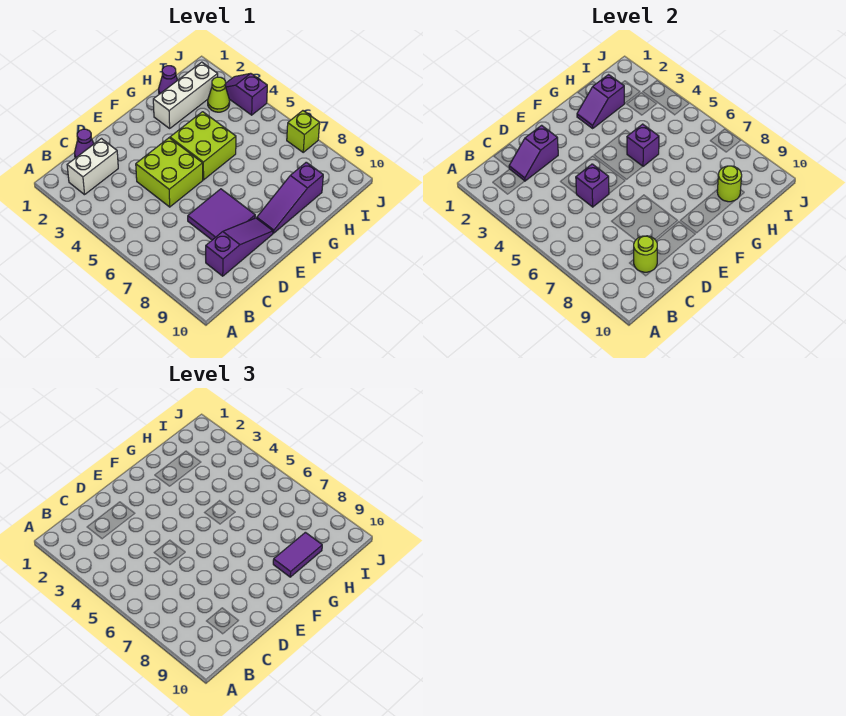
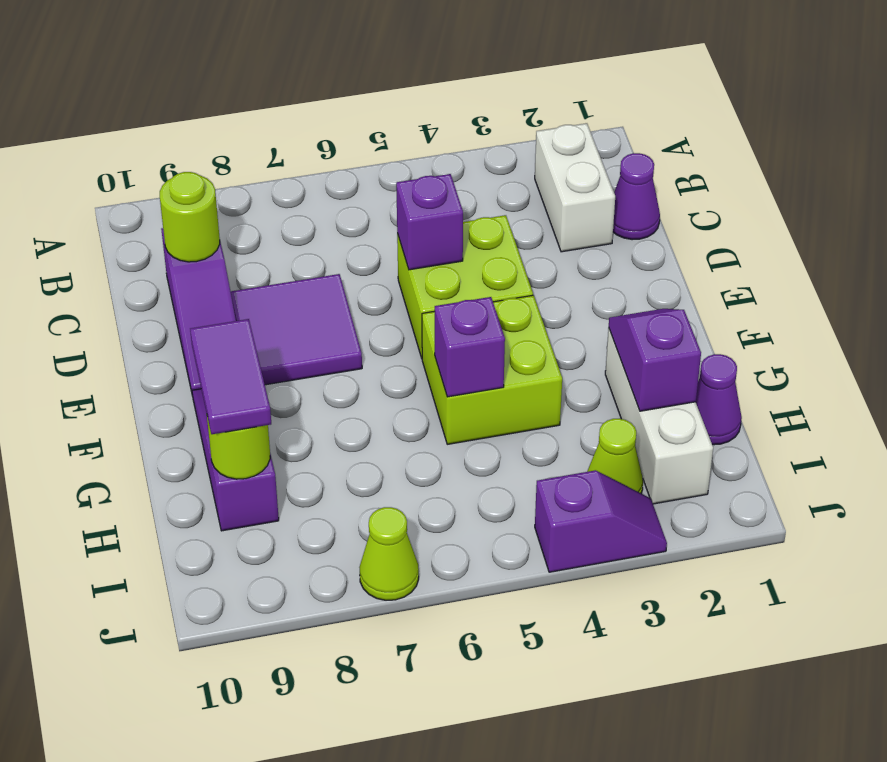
purple 1x2 slope [509,125,558,181] -> none
lime 1x1 brick [287,111,320,152] -> lime 1x1 cone [359,507,419,600]

